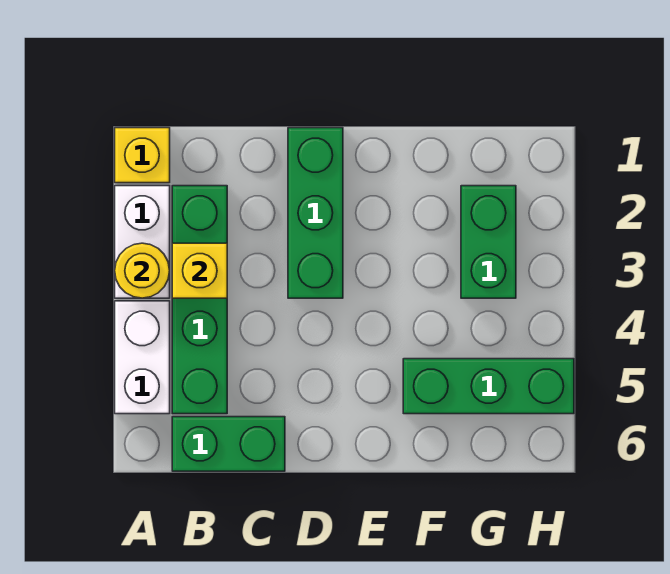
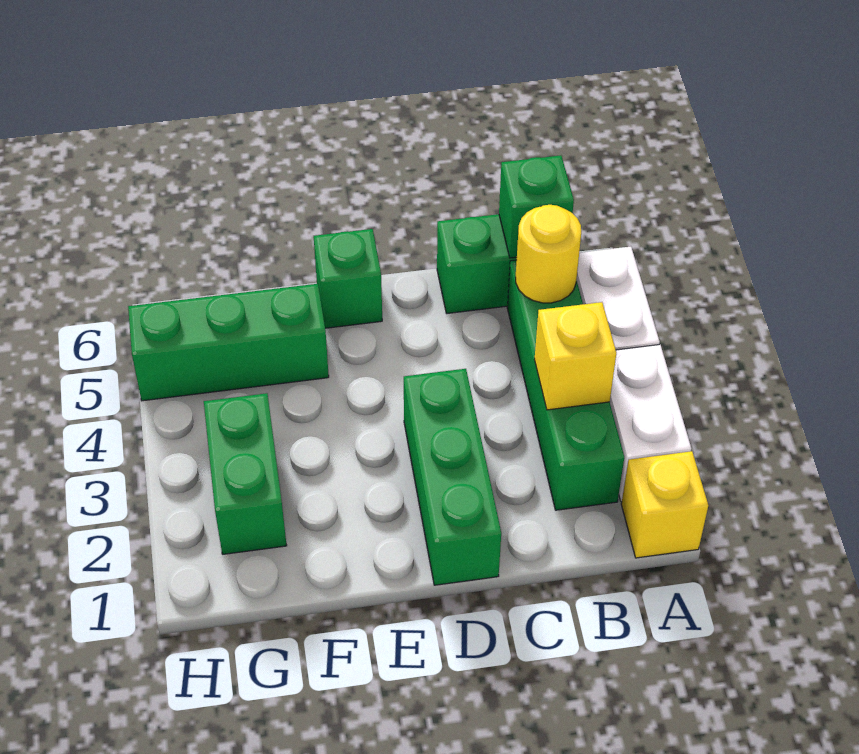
yellow 1x1 round brick [115,243,170,298] -> yellow 1x1 round brick moved to [516,205,581,303]
none -> green 1x1 brick [499,155,574,258]
none -> green 1x1 brick [314,229,382,328]

